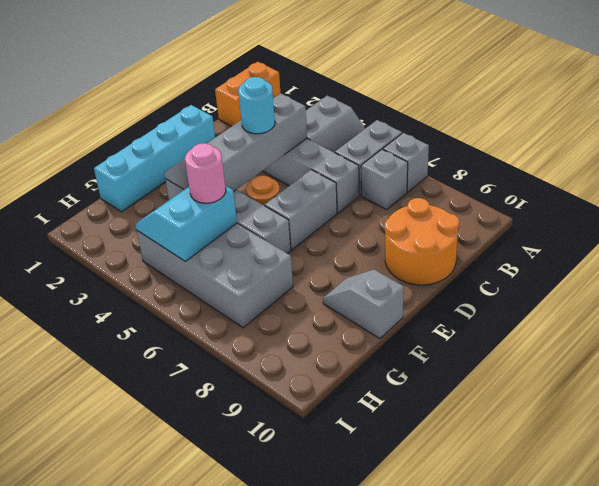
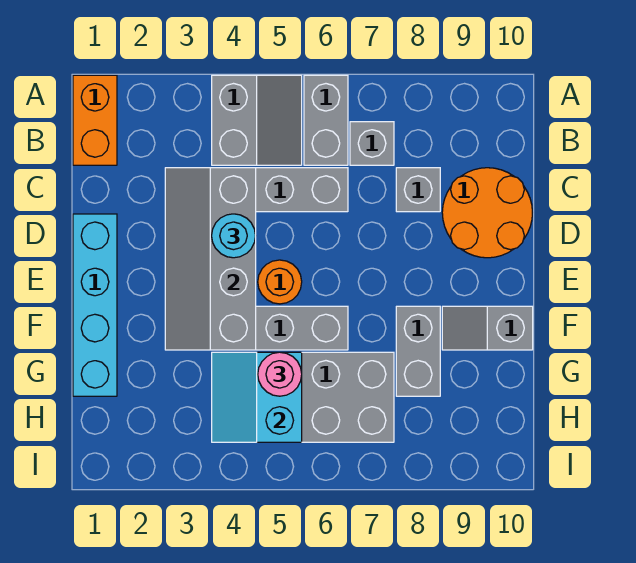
grey 1x1 brick [383,133,429,192] -> grey 1x1 brick moved to [396,168,440,212]
grey 1x2 brick [265,170,337,250] -> grey 1x2 brick moved to [396,306,440,396]

